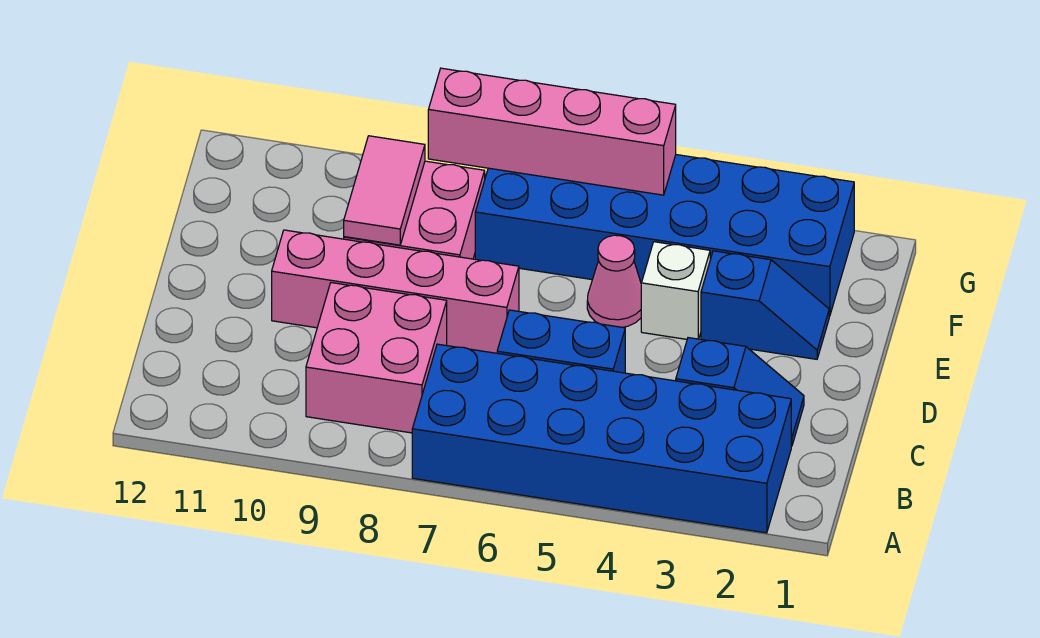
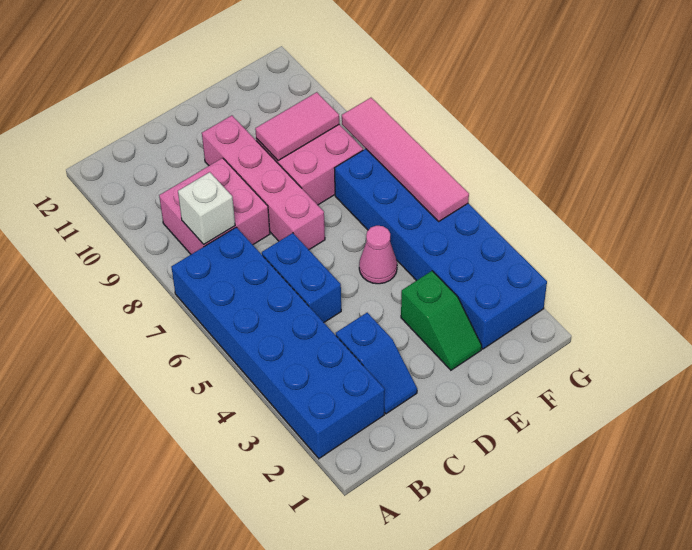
blue 1x2 slope [701,251,829,359] -> green 1x2 slope [401,271,482,370]
white 1x1 brick [641,242,710,339] -> white 1x1 brick moved to [178,172,235,244]
pink 1x4 brick [428,68,676,195] -> pink 1x4 tile [342,98,469,221]

